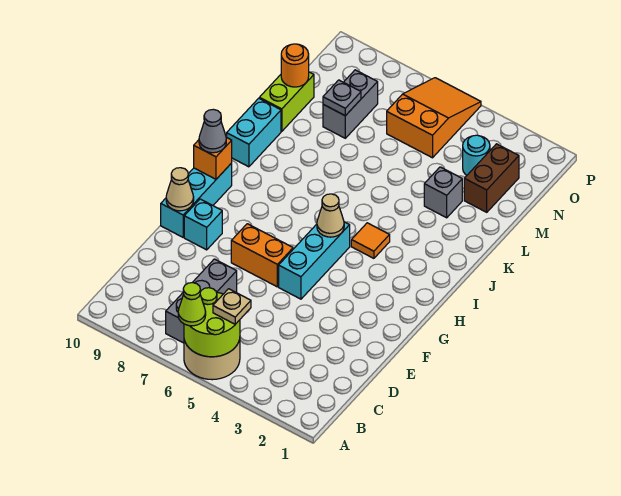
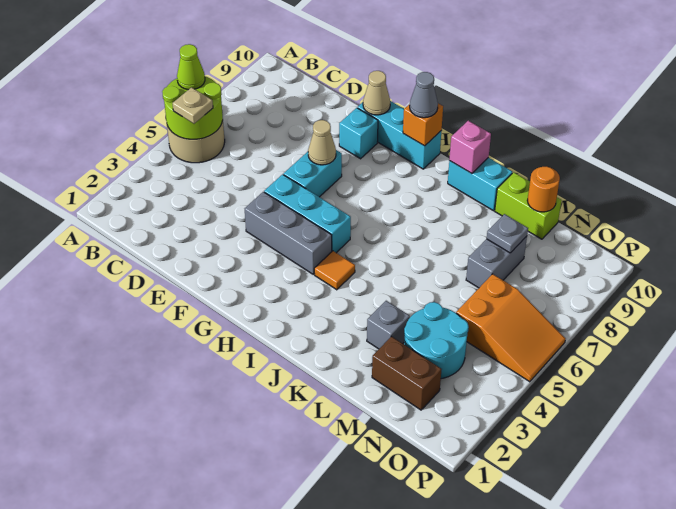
grey 1x3 brick [166,259,237,343] -> grey 1x3 brick moved to [245,192,332,274]
orange 1x2 brick [231,224,293,287] -> cyan 1x2 brick [284,150,342,197]
tan 1x1 cone [317,194,344,237] -> tan 1x1 cone moved to [308,120,336,165]
none -> pink 1x1 brick [449,121,491,173]
grey 1x2 brick [323,70,378,138] -> grey 1x2 brick turned to [466,236,527,288]
cyan 1x1 round brick [463,135,490,175] -> cyan 2x2 round brick [404,302,469,379]

